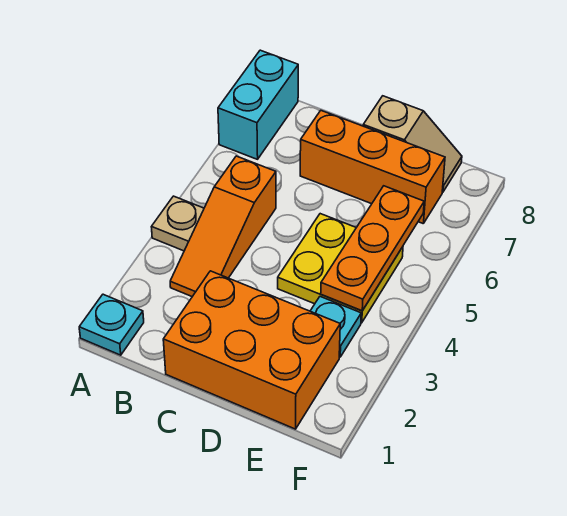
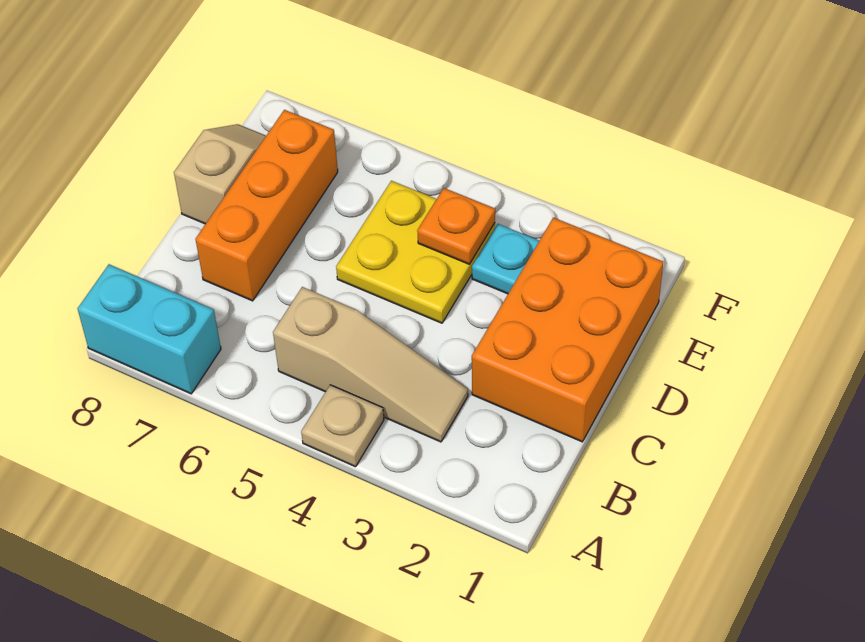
cyan 1x1 plate [79,294,144,355] -> none
orange 1x3 slope [170,156,276,297] -> tan 1x3 slope [273,287,468,442]
orange 1x3 plate [321,186,424,311] -> orange 1x1 plate [417,188,495,264]

